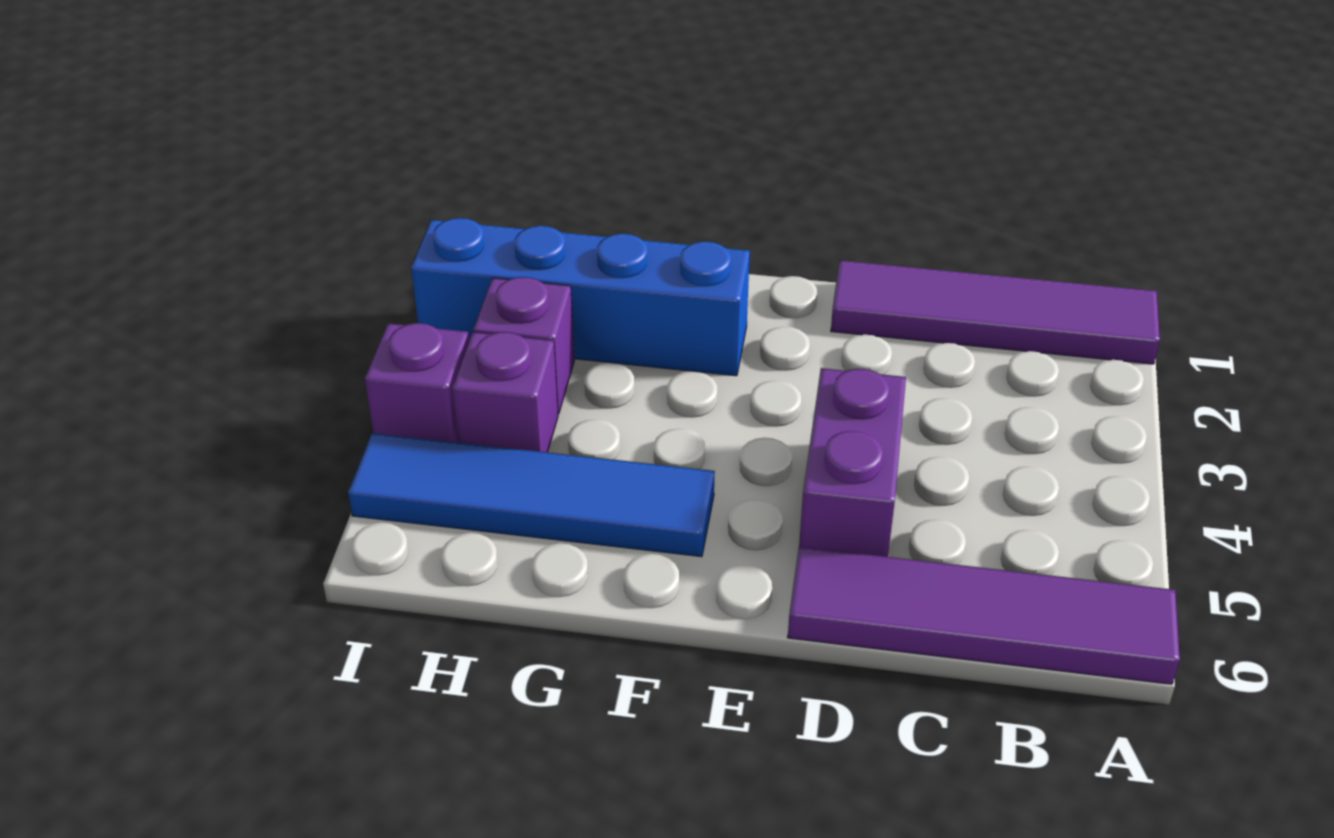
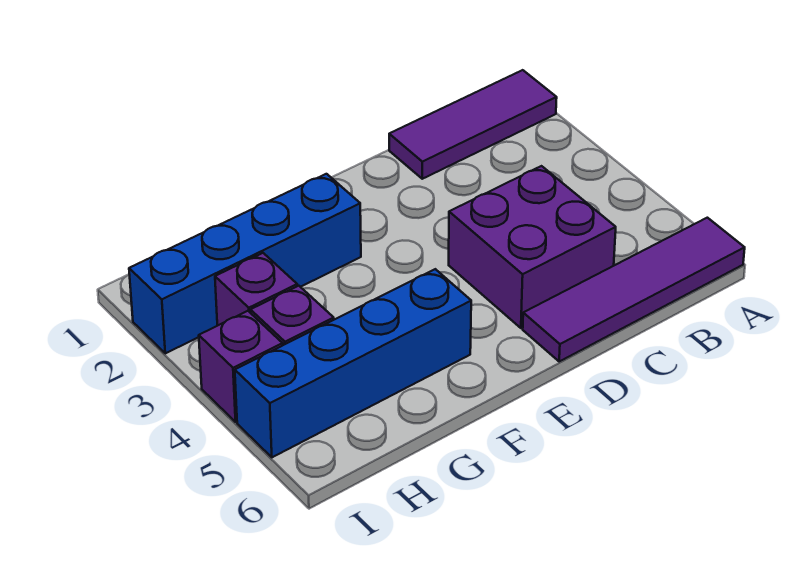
purple 1x4 tile [831,260,1160,364] -> purple 1x3 tile [389,70,557,179]
purple 1x2 brick [799,368,906,557] -> purple 2x2 brick [449,166,616,328]
blue 1x4 tile [348,433,715,557] -> blue 1x4 brick [235,269,471,457]

